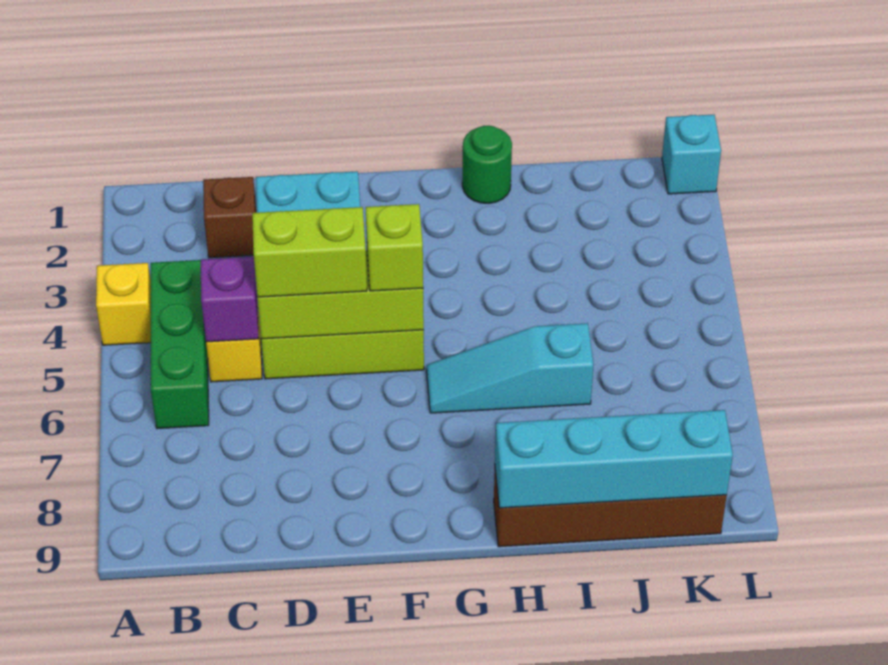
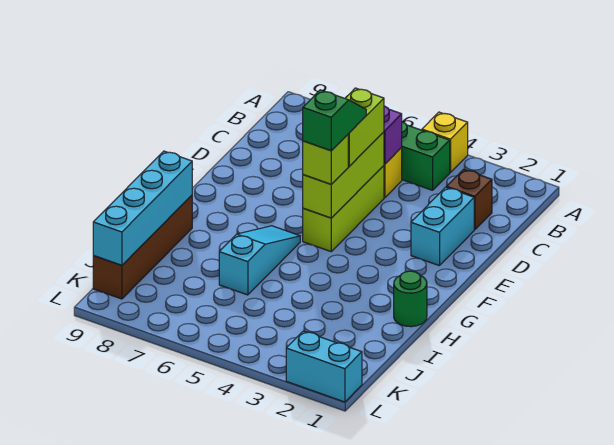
none -> green 1x2 slope [303,90,366,151]
cyan 1x1 brick [662,115,721,194] -> cyan 1x2 brick [286,331,362,402]

